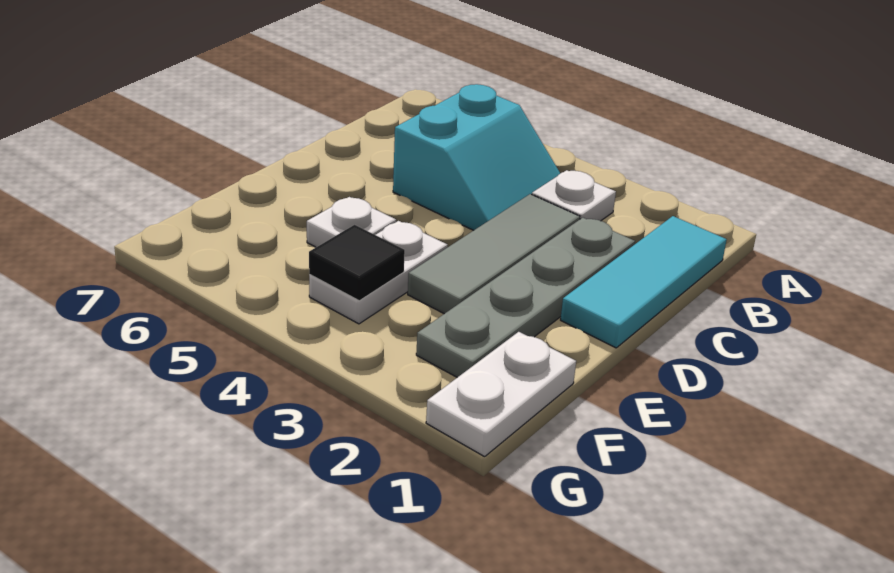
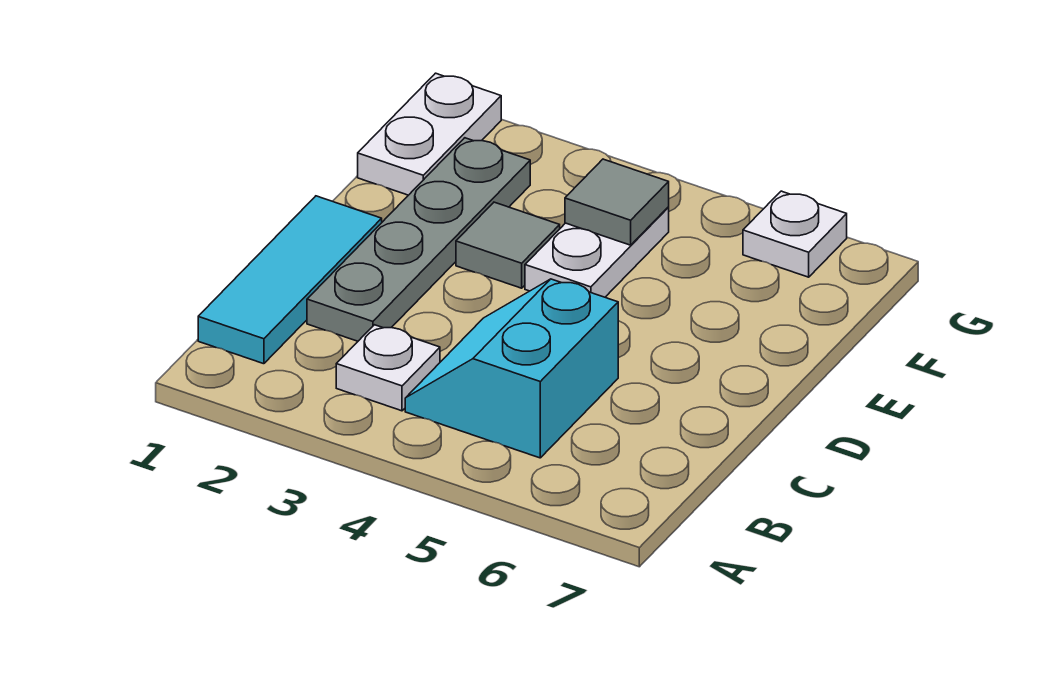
grey 1x3 tile [408,194,580,314] -> grey 1x1 tile [456,202,560,288]
white 1x1 plate [307,197,396,247] -> white 1x1 plate moved to [743,191,847,277]
black 1x1 tile [309,225,405,301] -> grey 1x1 tile [565,159,669,245]

